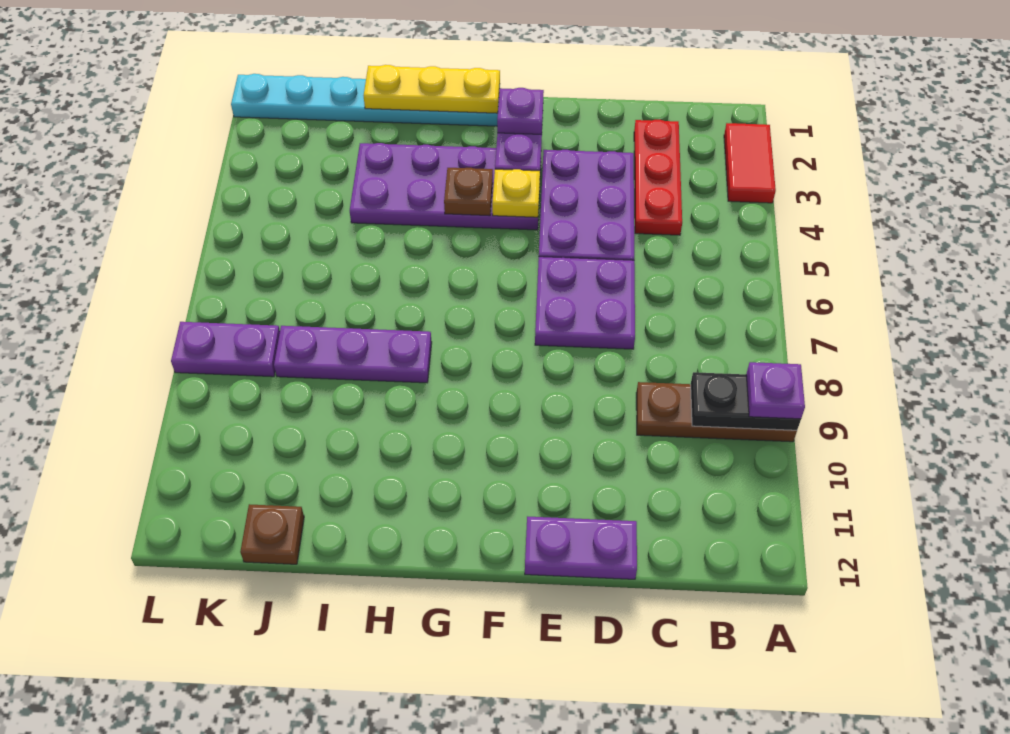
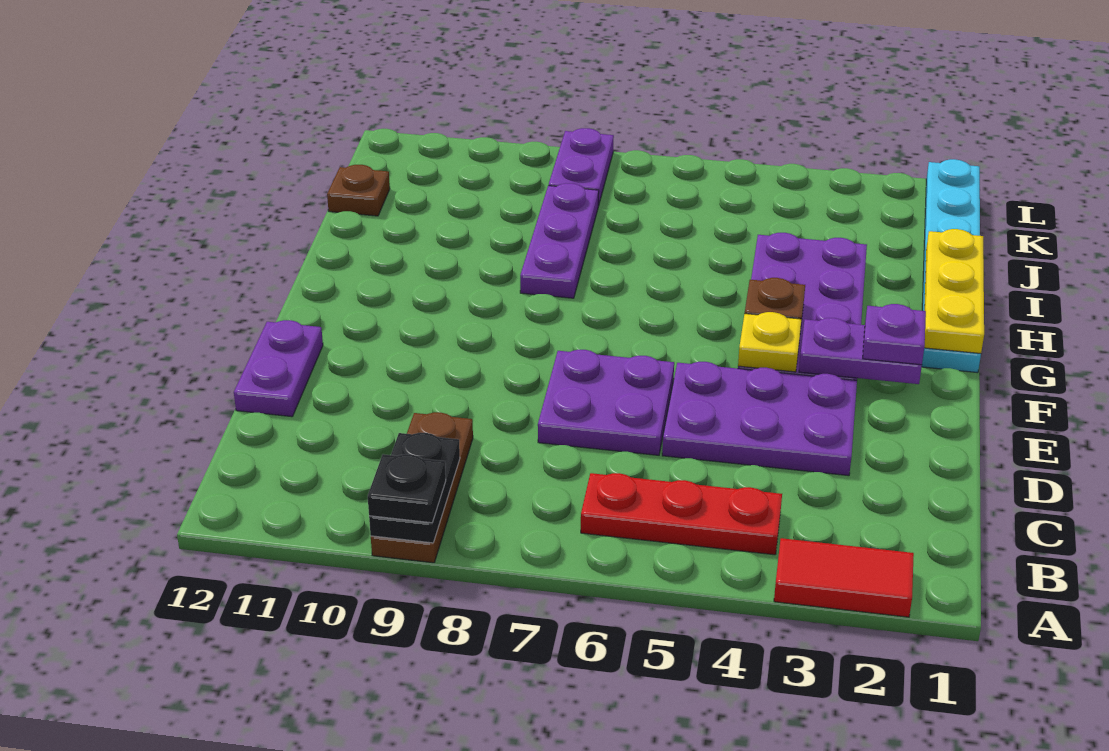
purple 1x1 plate [746,362,805,419] -> black 1x1 plate [368,454,446,523]
red 1x3 plate [634,120,682,235] -> red 1x3 plate moved to [581,473,782,555]

